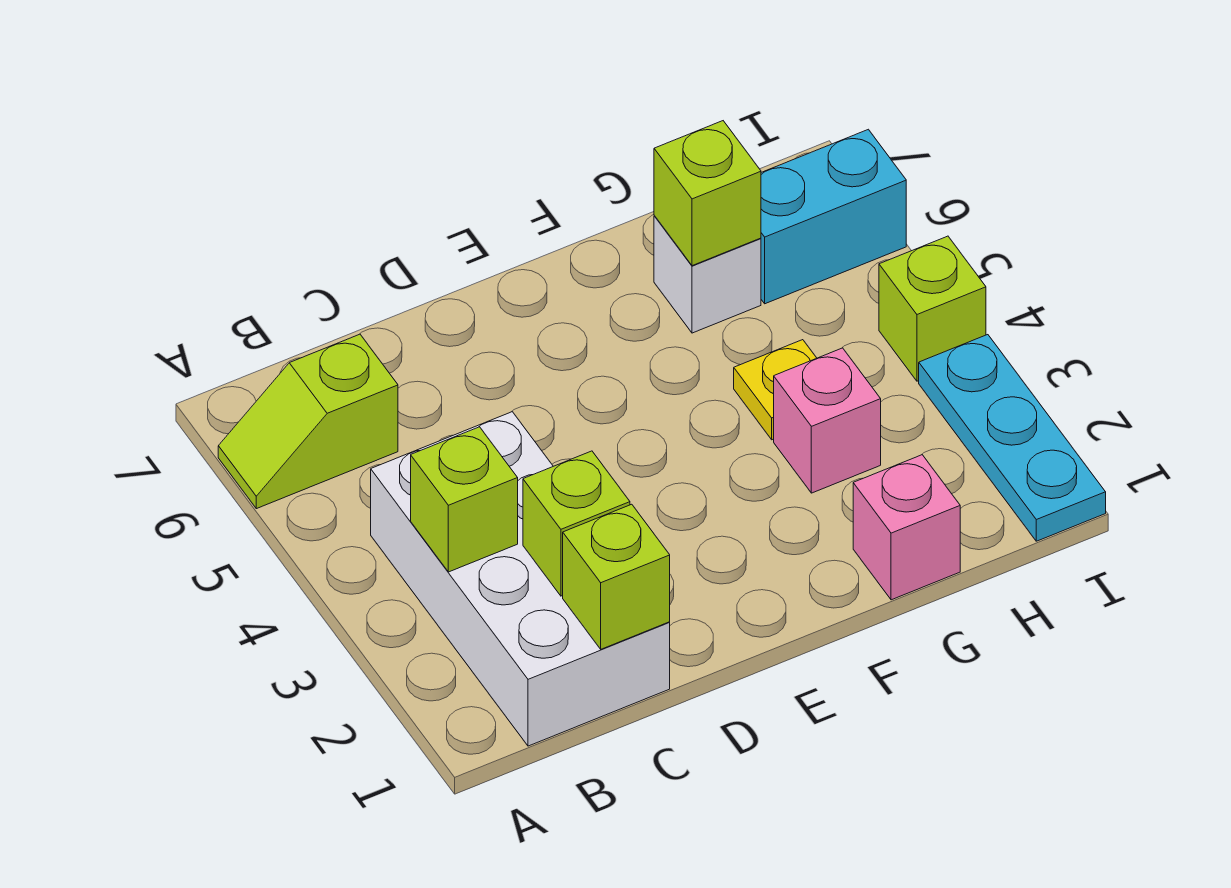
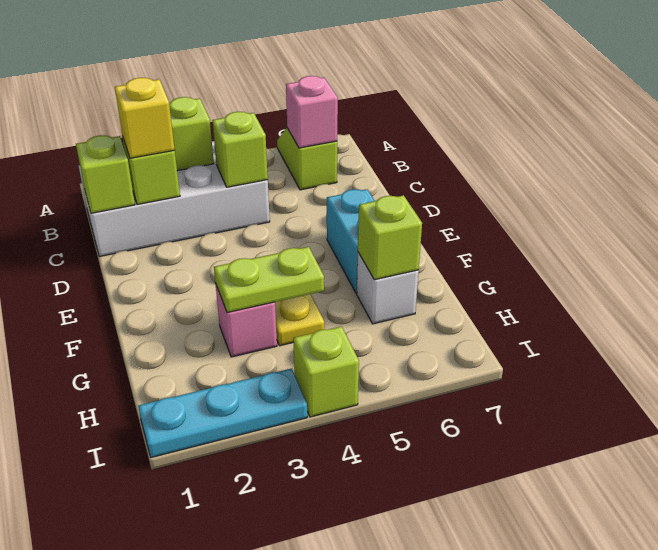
none -> yellow 1x1 brick [115,78,175,158]
none -> lime 1x1 brick [212,112,268,187]
pink 1x1 brick [853,455,960,600] -> pink 1x1 brick moved to [286,76,338,148]
none -> lime 1x2 plate [214,247,324,313]
cyan 1x2 brick [761,129,906,304] -> cyan 1x2 brick moved to [327,189,375,293]

